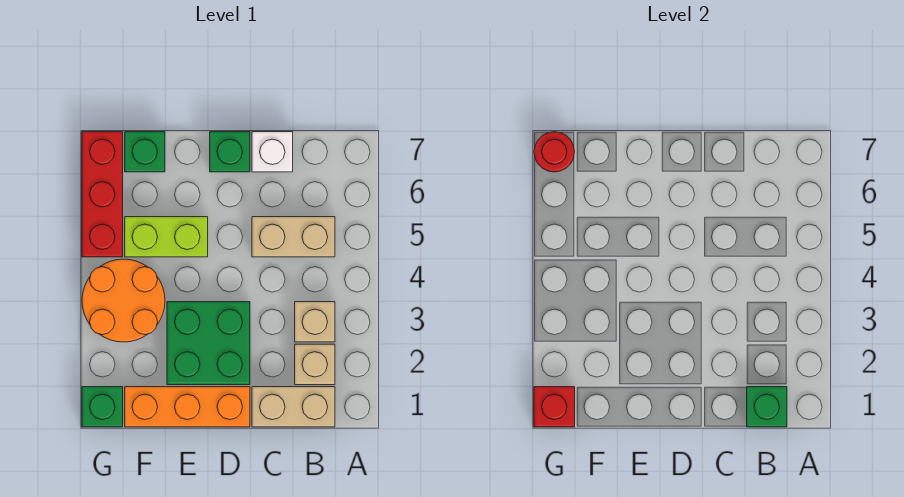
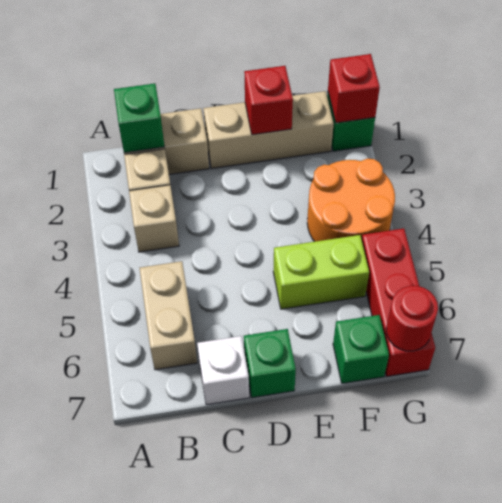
tan 1x2 brick [252,217,335,257] -> tan 1x2 brick turned to [140,261,197,370]
orange 1x3 brick [125,387,250,427] -> tan 1x3 brick [203,91,334,169]
green 2x2 brick [167,302,250,385] -> none
none -> red 1x1 brick [244,66,293,135]

